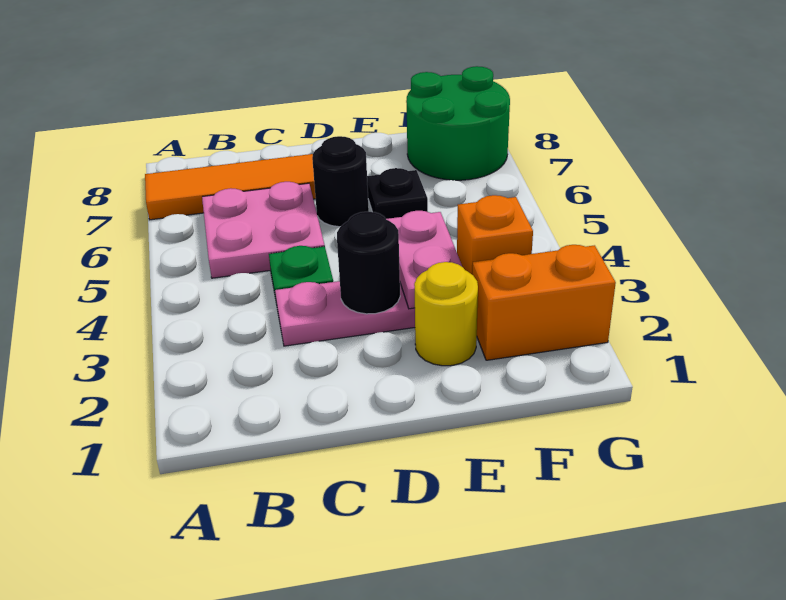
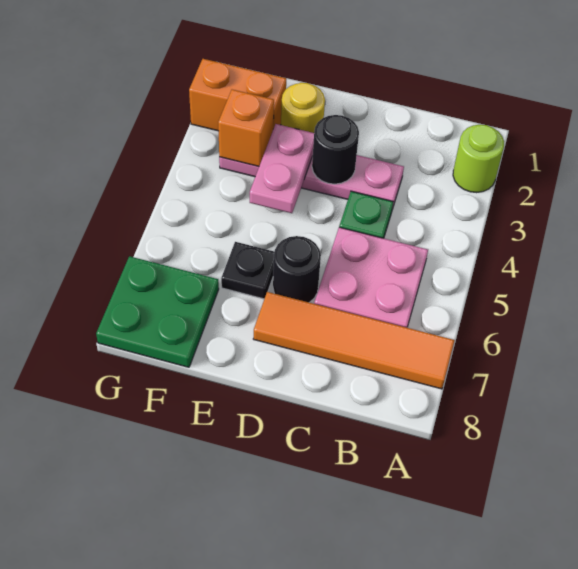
none -> lime 1x1 round brick [453,125,504,193]
green 2x2 round brick [406,66,510,180] -> green 2x2 plate [96,256,219,367]

